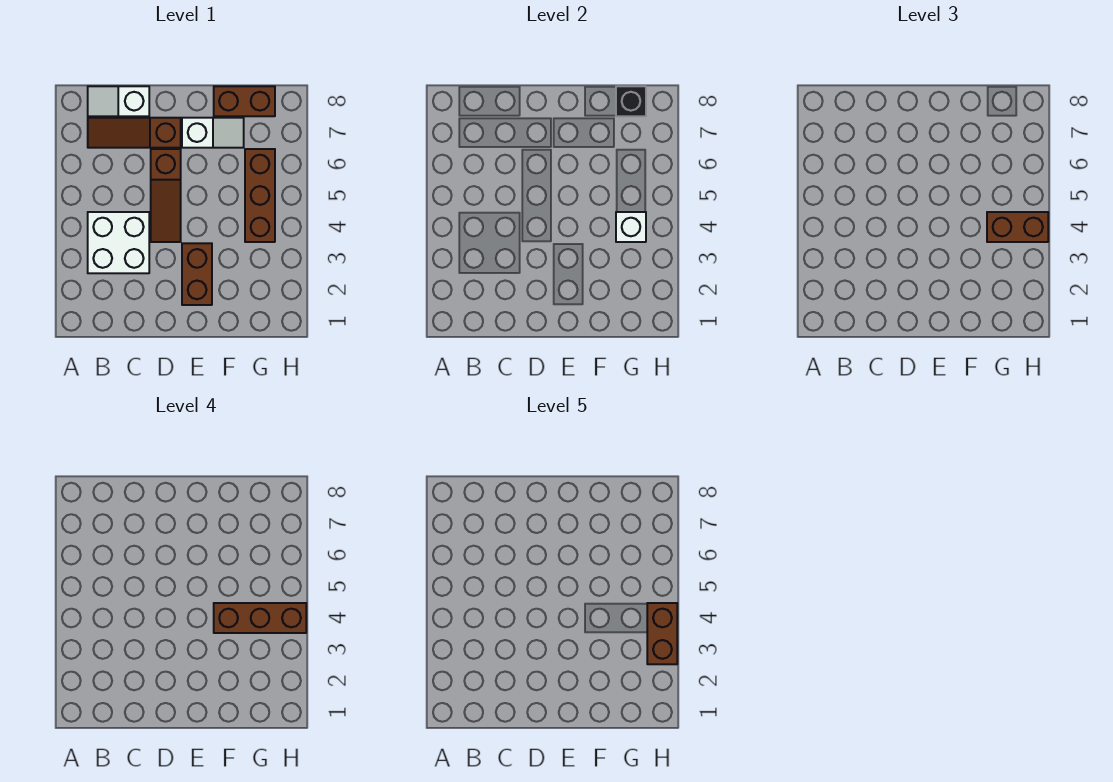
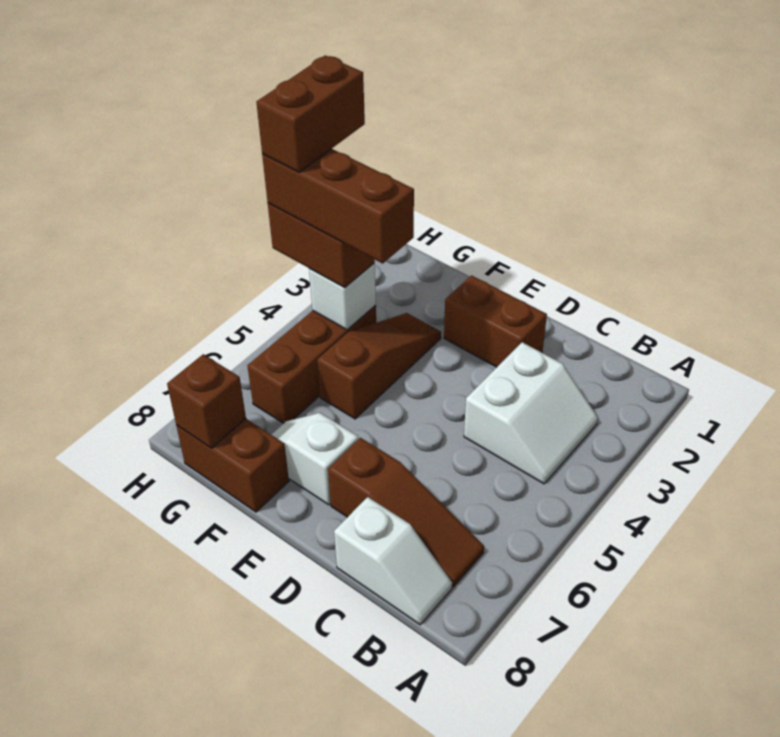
white 2x2 brick [88,212,149,273] -> white 2x2 slope [464,342,598,484]
brown 1x3 slope [151,149,181,242] -> brown 1x3 slope moved to [317,313,441,419]
brown 1x2 brick [182,243,212,305] -> brown 1x2 brick turned to [444,275,547,367]
black 1x1 brick [616,86,646,116] -> brown 1x1 brick [167,354,246,448]

